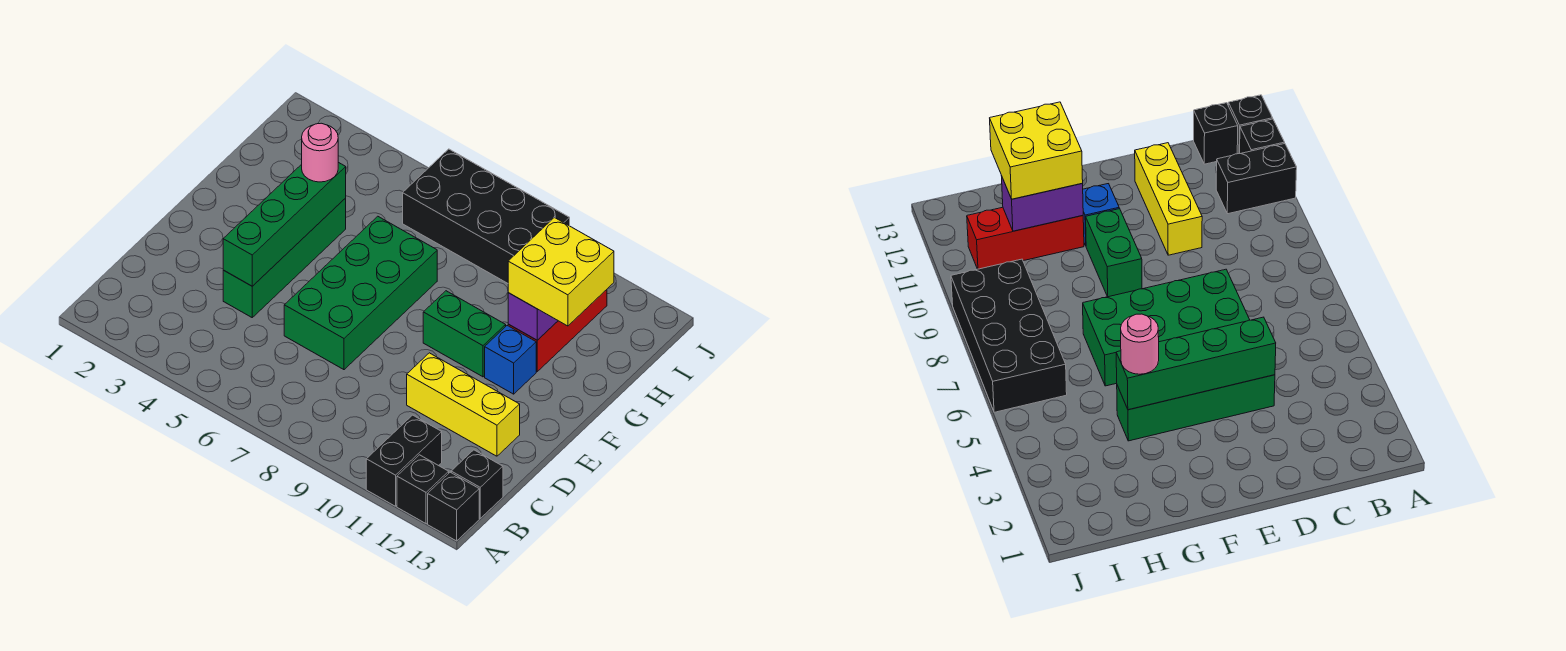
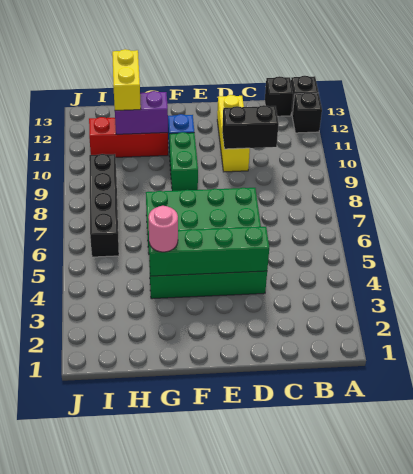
black 1x2 brick [366,415,442,506] -> black 1x2 brick moved to [222,105,279,149]
yellow 2x2 brick [508,217,614,326] -> yellow 1x2 brick [112,49,141,110]
black 2x4 brick [403,149,570,283] -> black 1x4 brick [89,154,119,257]

